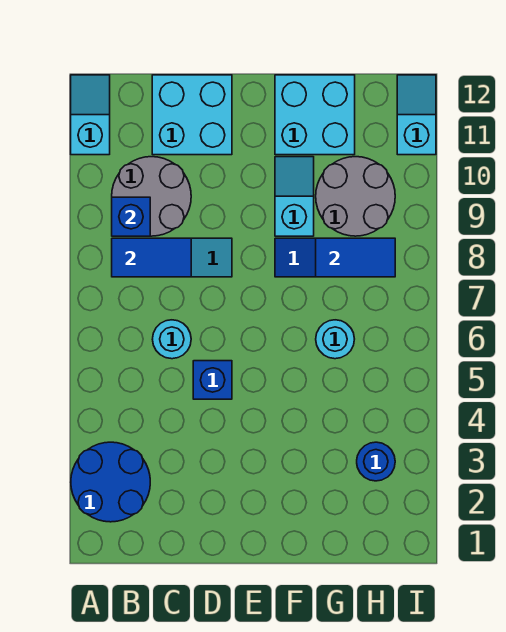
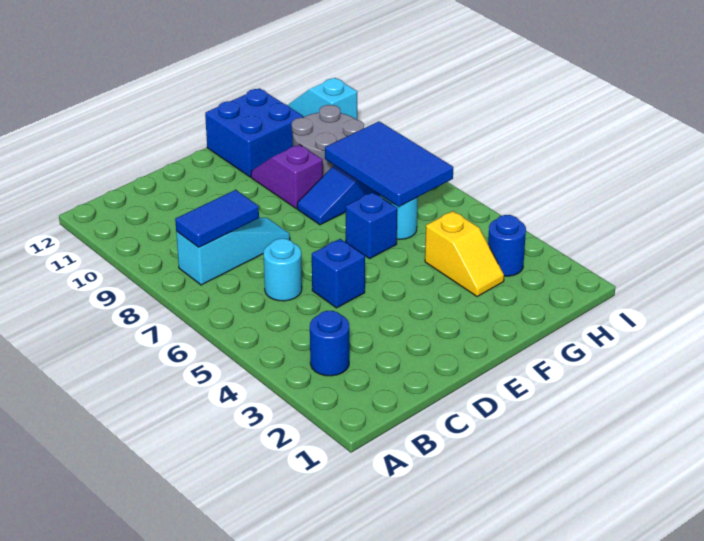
blue 2x2 round brick [71,442,150,522] -> blue 1x1 round brick [310,311,349,376]
cyan 1x2 slope [71,75,110,155] -> none
grey 2x2 round brick [112,157,191,236] -> none
blue 1x1 brick [112,197,150,236] -> blue 1x1 brick moved to [346,192,397,259]
cyan 2x2 brick [152,75,232,155] -> none
cyan 1x2 slope [275,157,314,236] -> purple 1x2 slope [251,144,323,208]
cyan 2x2 brick [275,75,355,155] -> blue 2x2 brick [205,88,303,177]
none -> yellow 1x2 slope [425,211,504,296]
blue 1x2 tile [316,238,395,277] -> blue 2x3 tile [325,121,453,207]

